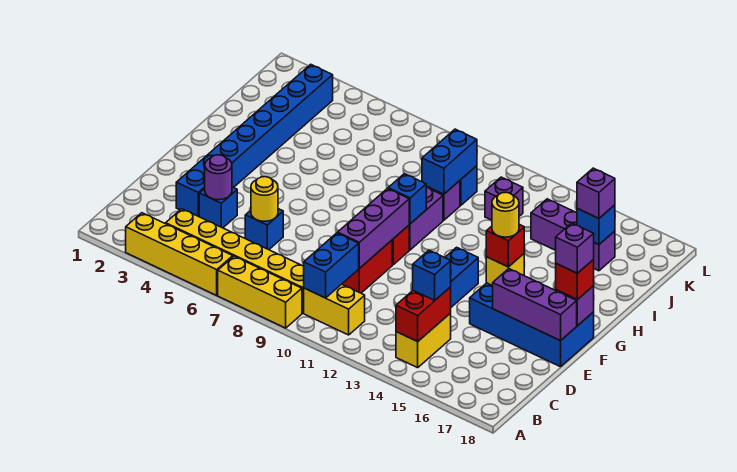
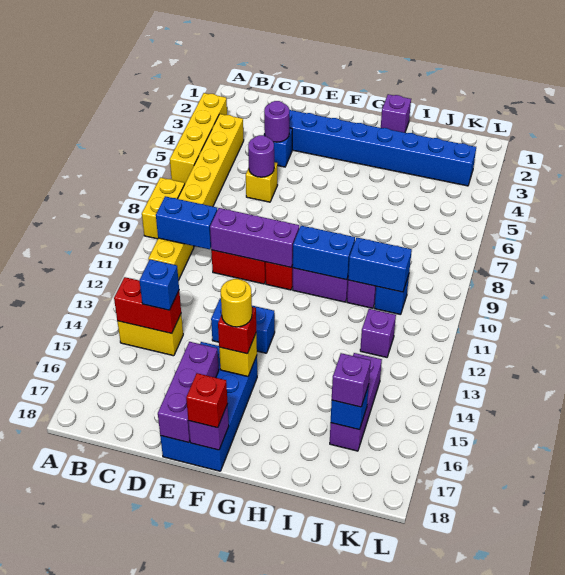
yellow 1x3 brick [218,256,302,328] -> yellow 1x2 brick [142,177,185,239]
blue 1x1 brick [245,209,283,250] -> yellow 1x1 brick [246,162,277,202]
yellow 1x1 round brick [251,177,278,221] -> purple 1x1 round brick [248,135,274,177]
purple 1x1 brick [556,223,594,273] -> purple 1x1 brick moved to [381,94,411,133]
blue 1x1 brick [388,174,426,224] -> blue 1x2 brick [293,226,355,280]

